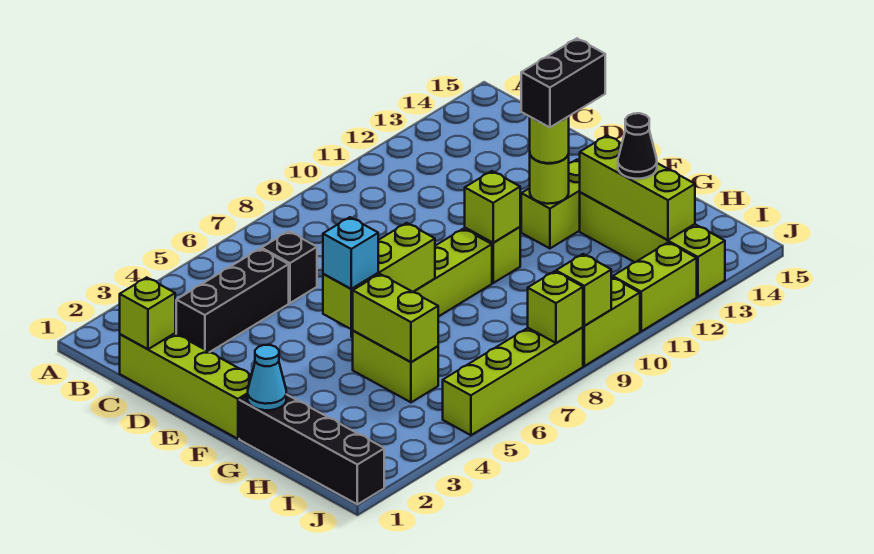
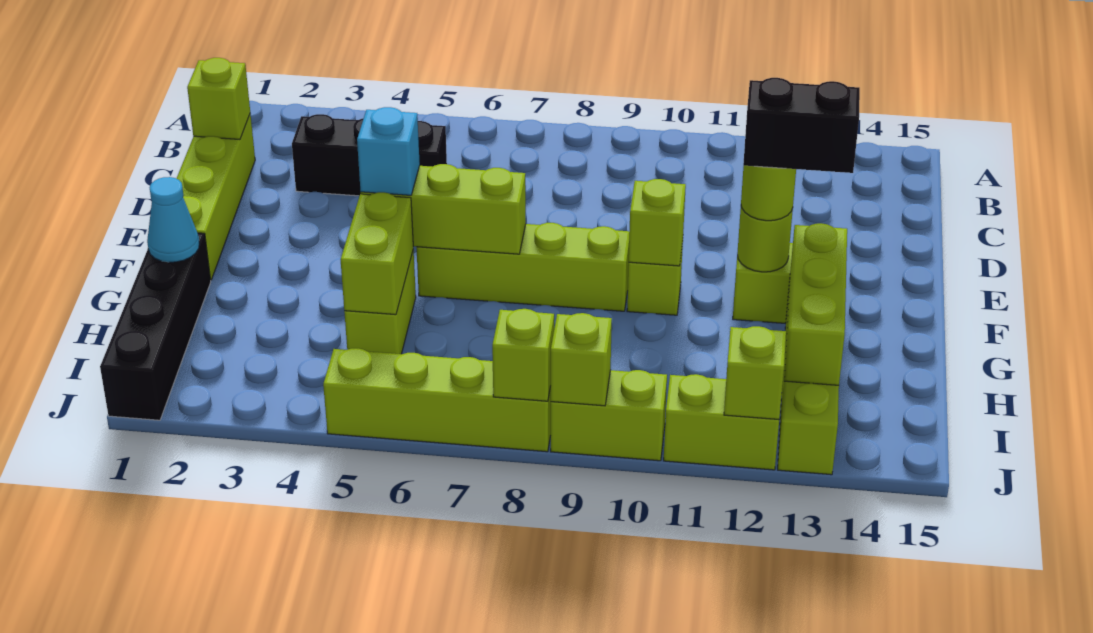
black 1x1 brick [262,231,317,303] -> none
black 1x1 cone [618,113,657,179] -> none
none -> lime 1x1 brick [724,326,786,420]

